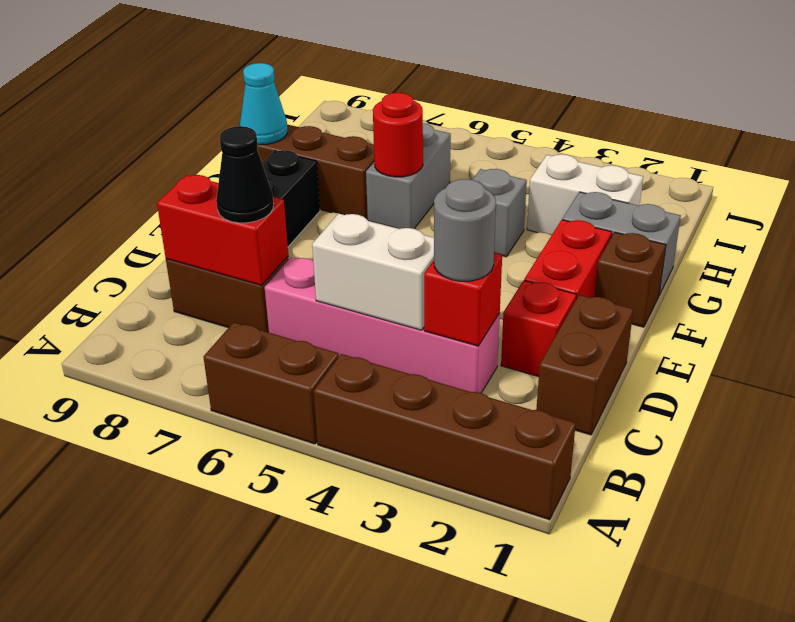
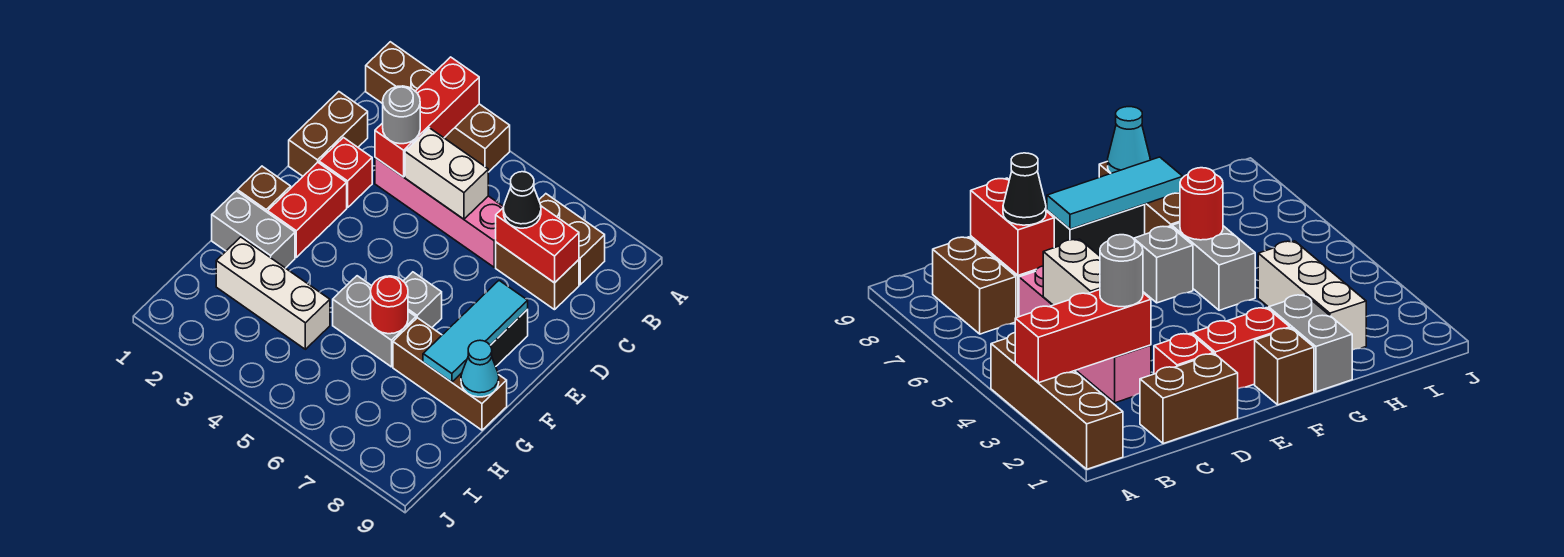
brown 1x2 brick [204,322,339,444] -> brown 1x2 brick moved to [539,194,605,285]
red 1x1 brick [424,253,502,346] -> red 1x3 brick [375,57,479,177]
none -> cyan 1x3 tile [423,281,528,382]
grey 1x1 brick [473,169,527,257] -> grey 1x1 brick moved to [403,272,442,328]
grey 1x2 brick [366,123,451,229] -> grey 1x2 brick turned to [333,276,416,367]
white 1x2 brick [527,154,643,235] -> white 1x3 brick [216,237,330,349]

